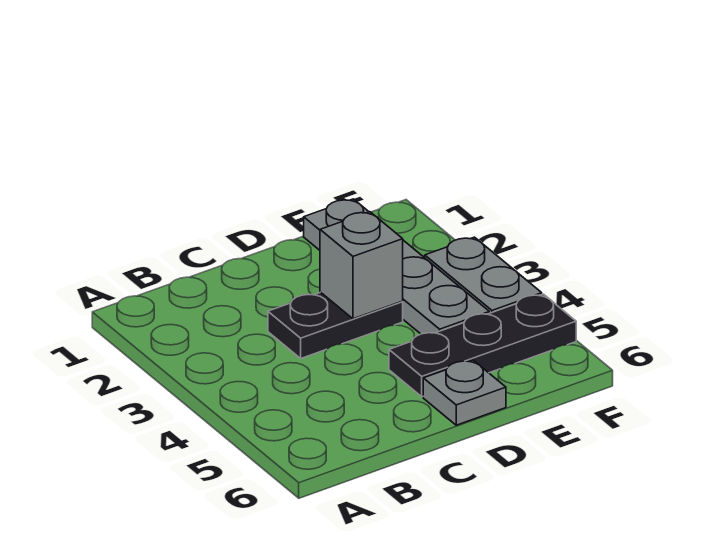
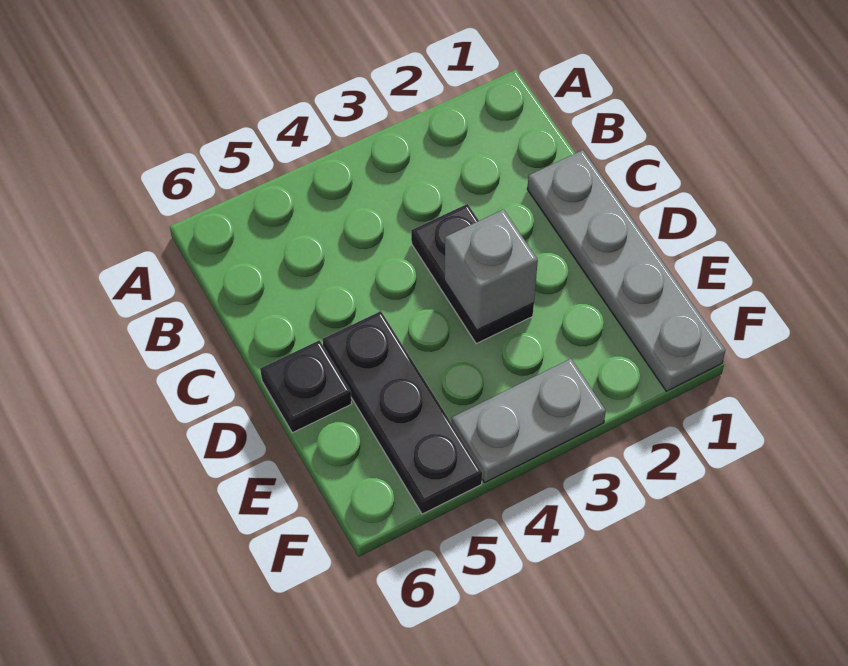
grey 1x1 plate [423,360,506,425] -> black 1x1 plate [260,340,351,433]
grey 1x4 plate [304,199,489,334] -> grey 1x4 plate turned to [527,150,725,391]

